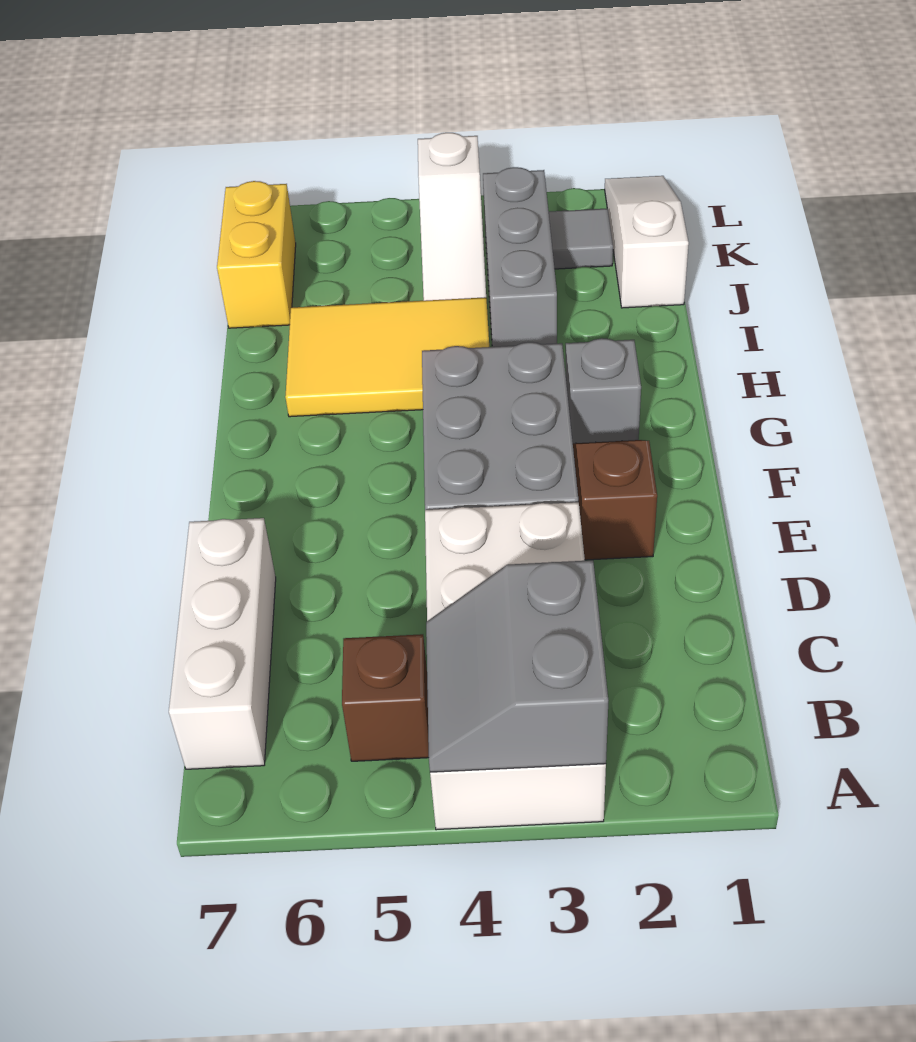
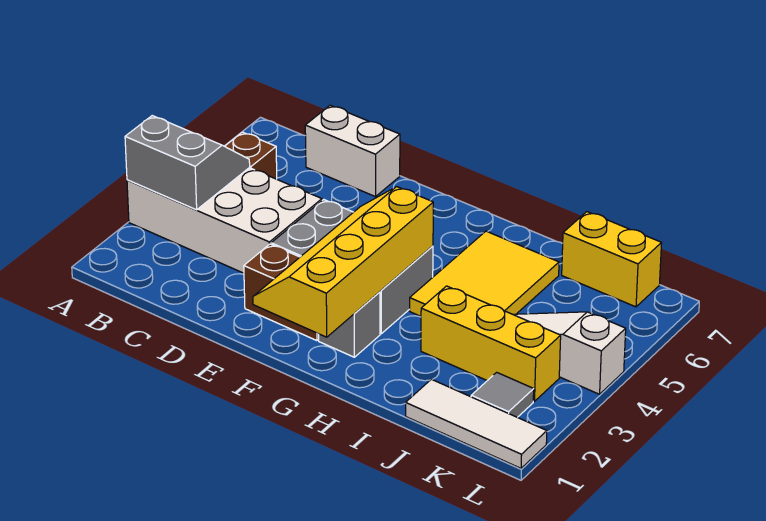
white 1x3 brick [169,518,276,769] -> white 1x2 brick [305,105,400,197]
none -> yellow 2x4 slope [253,187,433,337]
grey 1x3 brick [483,167,557,347] -> yellow 1x3 brick [421,286,561,401]
white 1x3 slope [605,176,689,308] -> white 1x3 tile [406,379,547,468]

